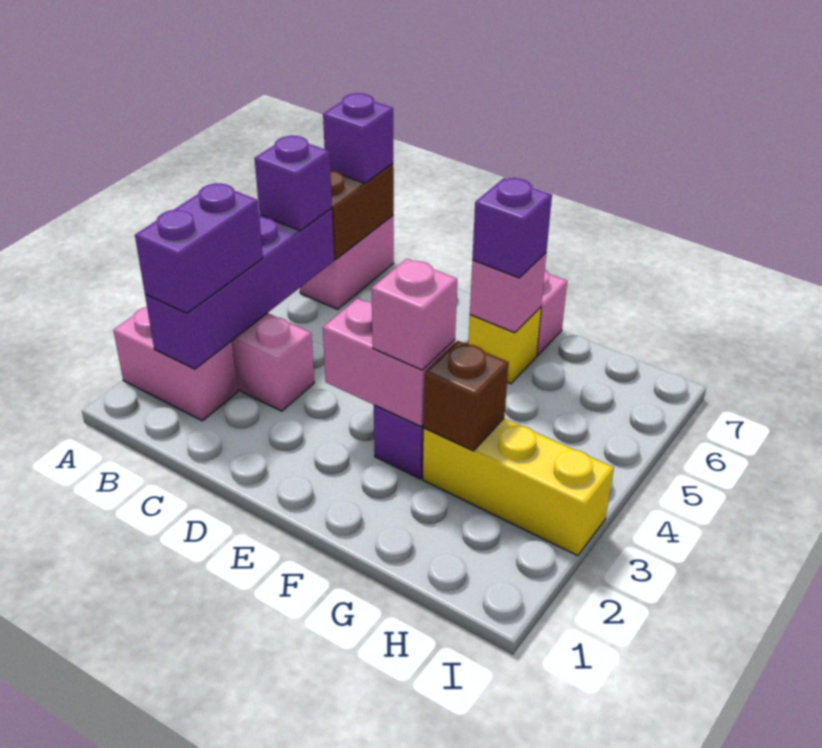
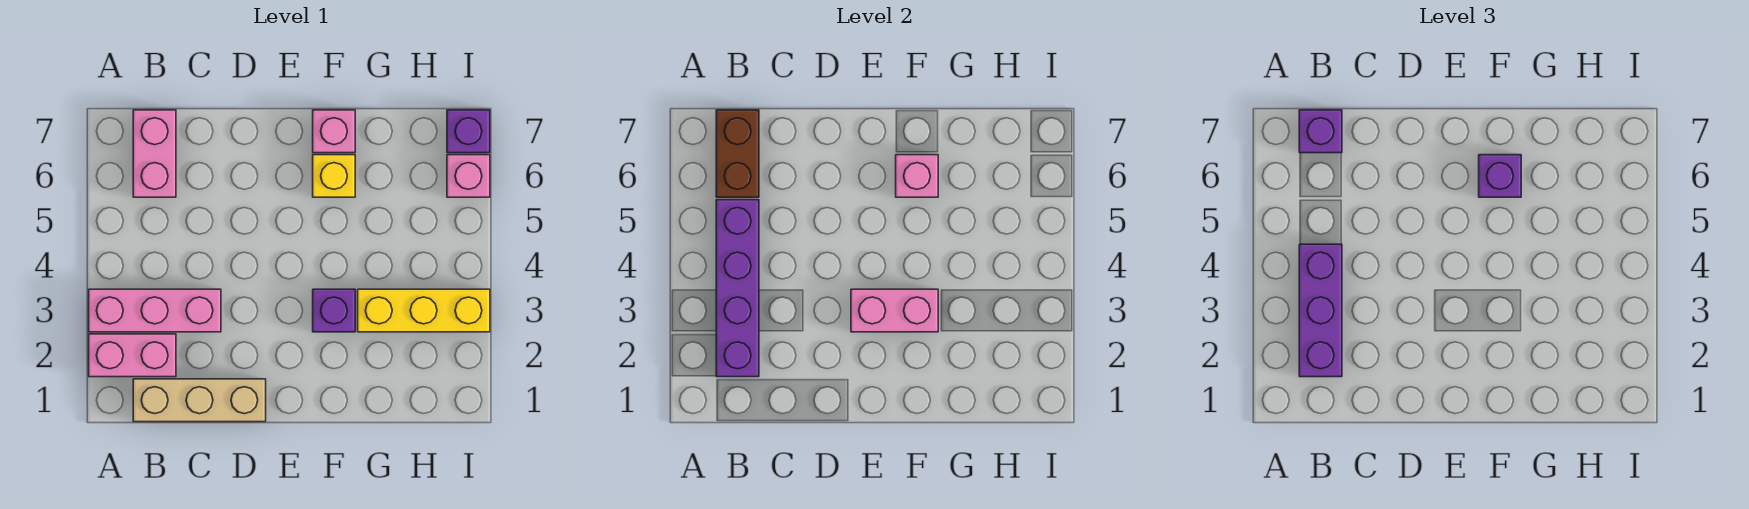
none -> tan 1x3 brick [133,379,266,422]
purple 1x2 brick [135,183,263,313] -> purple 1x3 brick [1299,244,1342,377]
purple 1x1 brick [255,136,332,231] -> purple 1x1 brick moved to [447,110,490,153]
pink 1x1 brick [372,259,457,370] -> pink 1x1 brick moved to [447,155,490,197]
brown 1x1 brick [424,341,509,451] -> none

